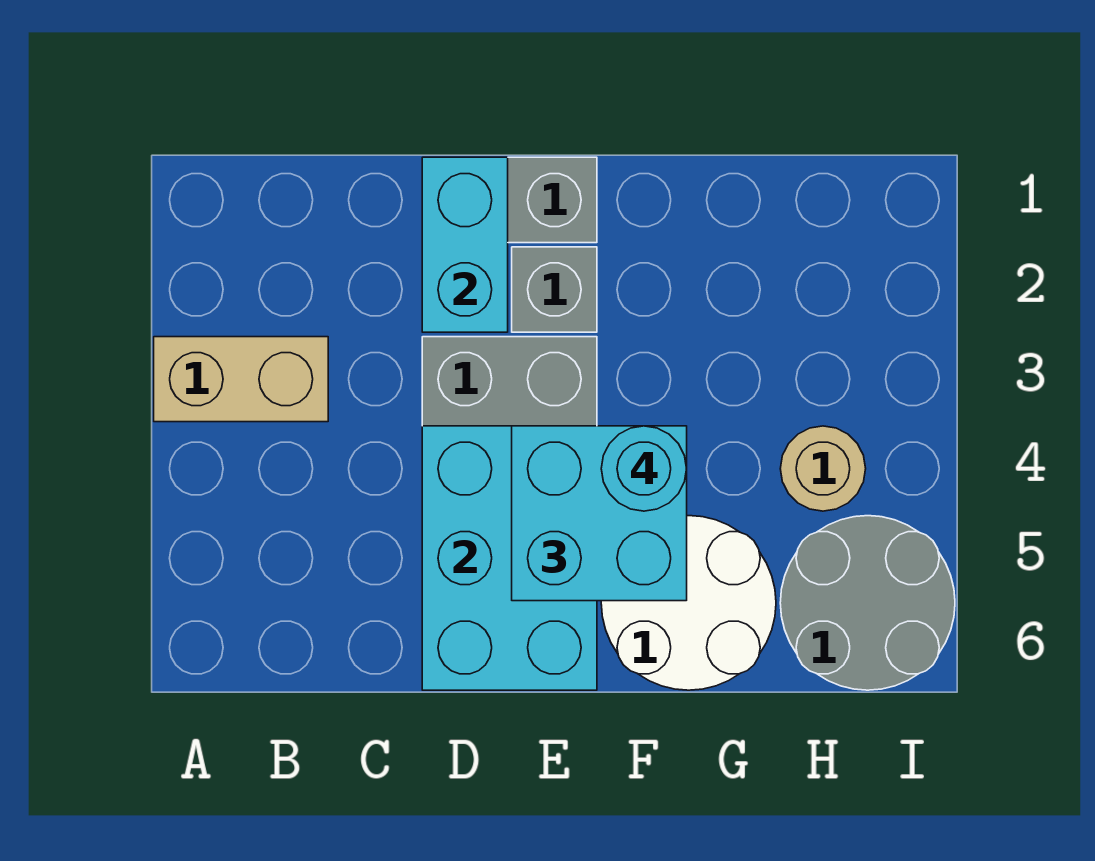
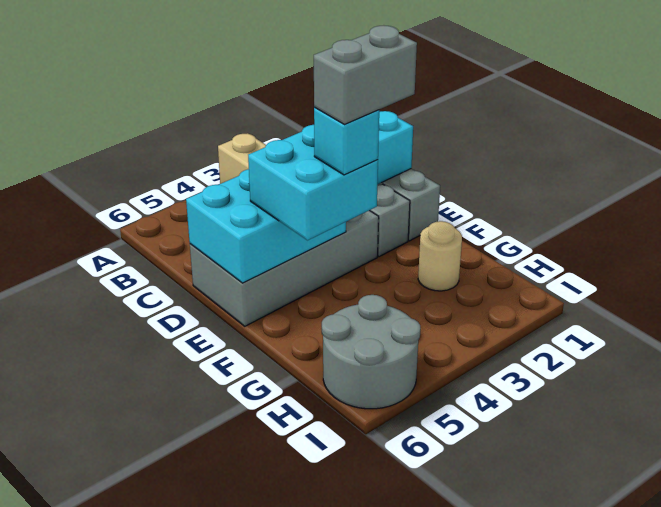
none -> grey 1x2 brick [314,25,417,125]
cyan 1x1 round brick [601,426,687,511] -> cyan 1x1 brick [314,107,379,175]
white 2x2 round brick [601,516,776,690] -> none
tan 1x1 round brick [780,426,866,511] -> tan 1x1 round brick moved to [418,221,462,291]

